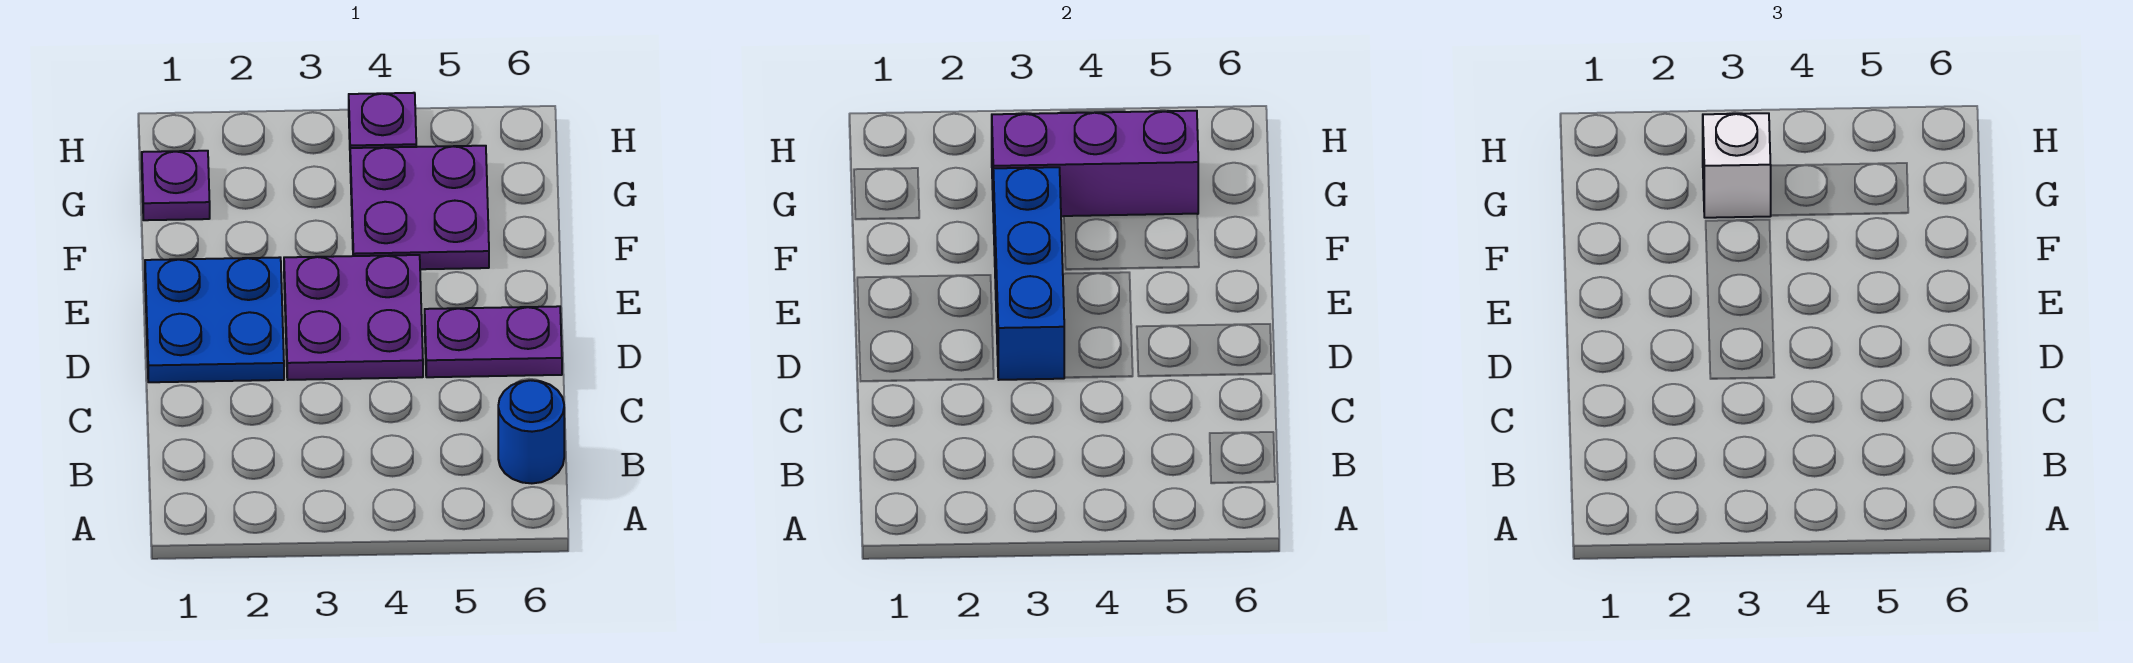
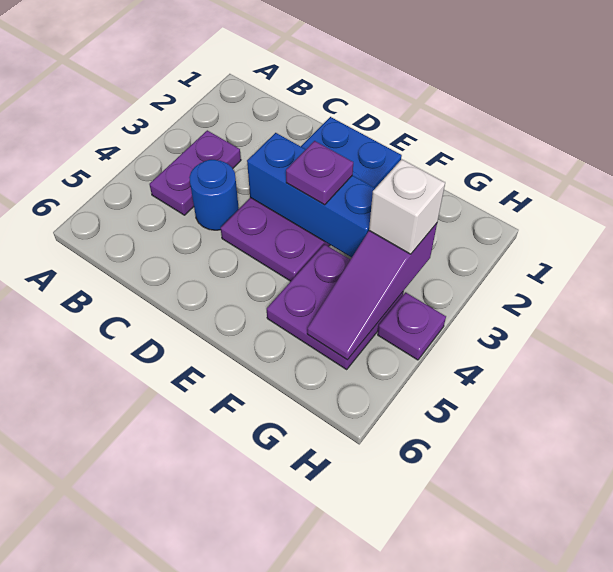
blue 1x1 round brick [498,380,564,483] -> blue 1x1 round brick moved to [189,160,239,230]
purple 1x2 plate [425,306,562,377] -> purple 1x2 plate moved to [149,130,241,215]
purple 1x1 plate [142,151,210,220] -> purple 1x1 plate moved to [286,141,353,205]
purple 1x3 brick [992,111,1198,216] -> purple 1x3 slope [307,223,437,360]

